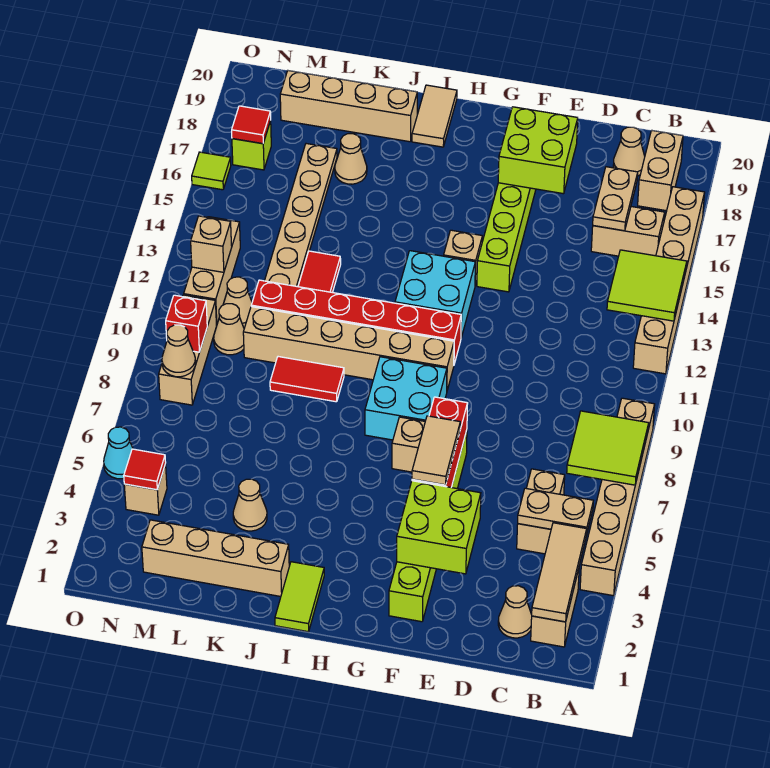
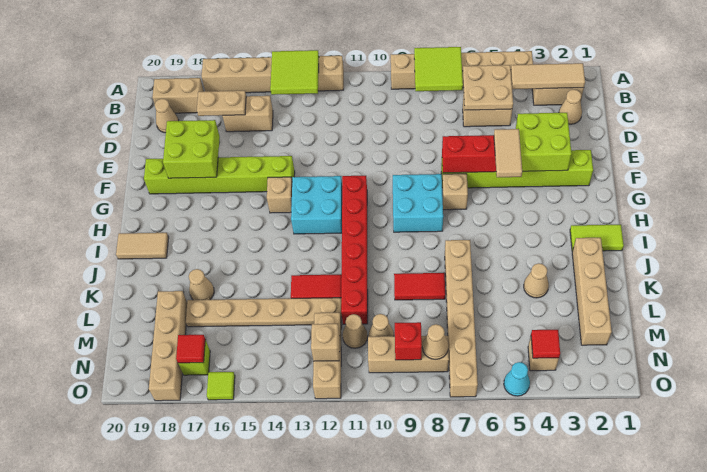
tan 1x2 plate [518,488,593,535] -> tan 2x2 plate [463,65,513,110]
tan 1x2 brick [591,207,665,256] -> tan 1x2 brick turned to [223,96,273,132]
tan 1x2 tile [412,416,460,485] -> tan 1x2 tile turned to [494,129,522,177]
tan 1x6 brick [243,307,454,390] -> tan 1x6 brick moved to [445,240,478,397]
red 1x2 tile [270,357,344,402] -> red 1x2 tile turned to [394,273,445,300]
tan 1x4 brick [280,70,417,142] -> tan 1x4 brick moved to [149,291,187,401]
tan 1x3 brick [184,217,240,325] -> tan 1x3 brick turned to [313,313,342,399]

